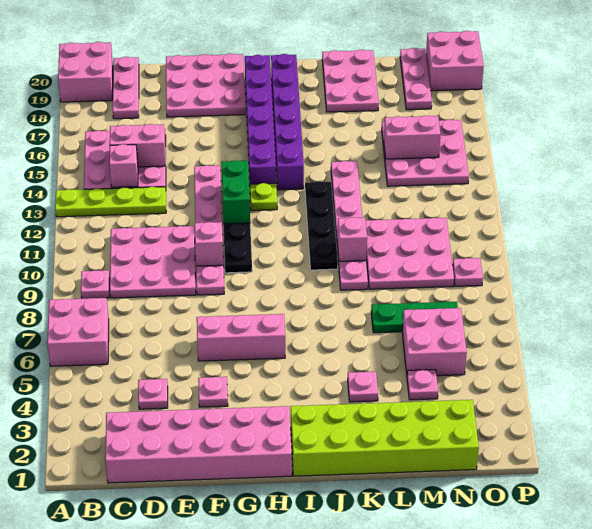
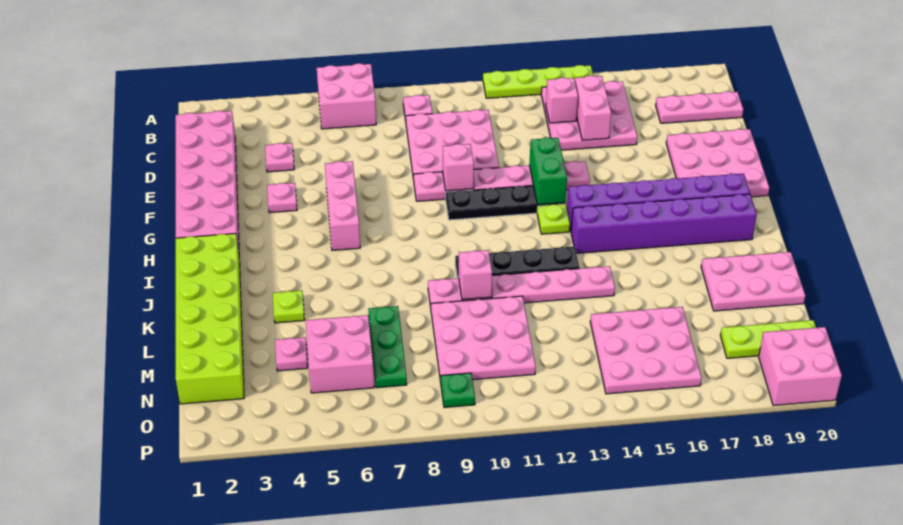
lime 1x4 plate [55,187,166,217] -> lime 1x4 plate turned to [483,65,593,98]
pink 2x2 brick [58,42,113,102] -> none
green 1x2 brick [221,160,250,224] -> green 1x2 brick turned to [529,137,567,205]
pink 1x1 plate [348,372,378,402] -> lime 1x1 plate [273,291,305,323]
pink 1x2 brick [384,115,440,159] -> none
pink 1x3 plate [400,48,432,110] -> lime 1x3 plate [720,320,816,358]
pink 1x1 plate [453,258,483,286] -> green 1x1 plate [441,373,475,408]

